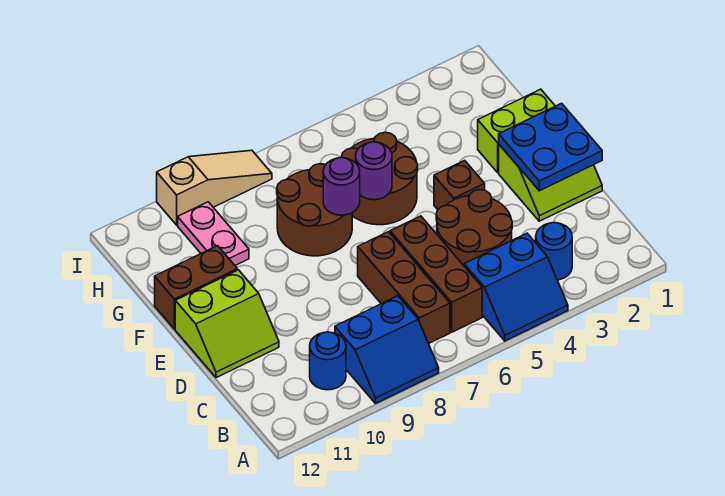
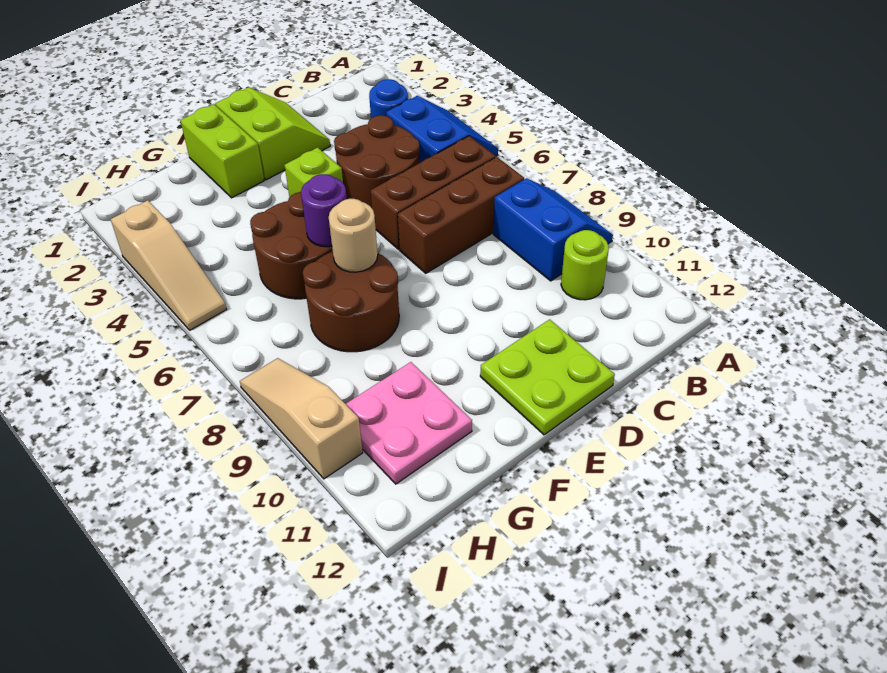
blue 1x1 round brick [310,332,346,390] -> lime 1x1 round brick [561,230,609,300]
blue 2x2 plate [499,103,602,191] -> none
lime 2x2 slope [175,270,279,378] -> lime 2x2 plate [480,319,615,435]
brown 1x1 brick [434,160,485,209] -> lime 1x1 brick [284,147,343,197]
purple 1x1 round brick [323,157,360,215] -> tan 1x1 round brick [329,199,378,272]
brown 1x2 brick [155,246,237,329] -> none
pink 1x2 plate [178,202,249,265] -> pink 2x2 plate [346,362,472,484]
none -> tan 1x3 slope [111,200,227,330]

